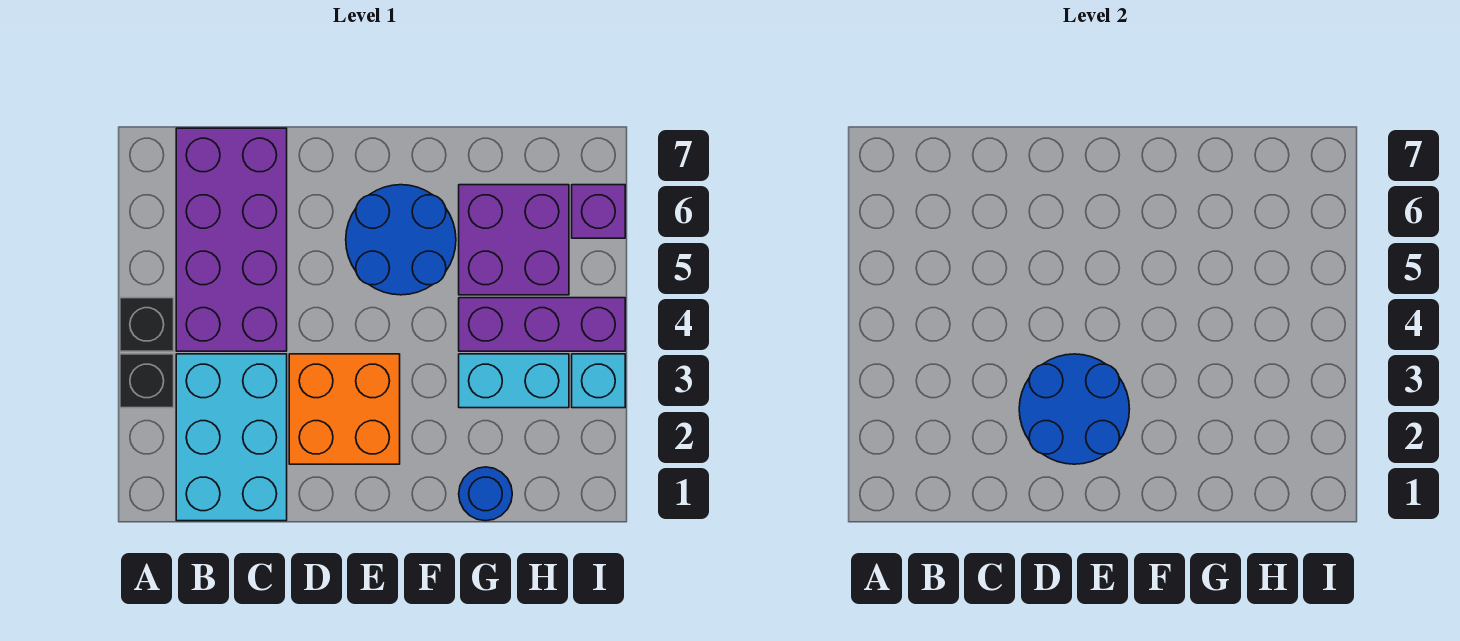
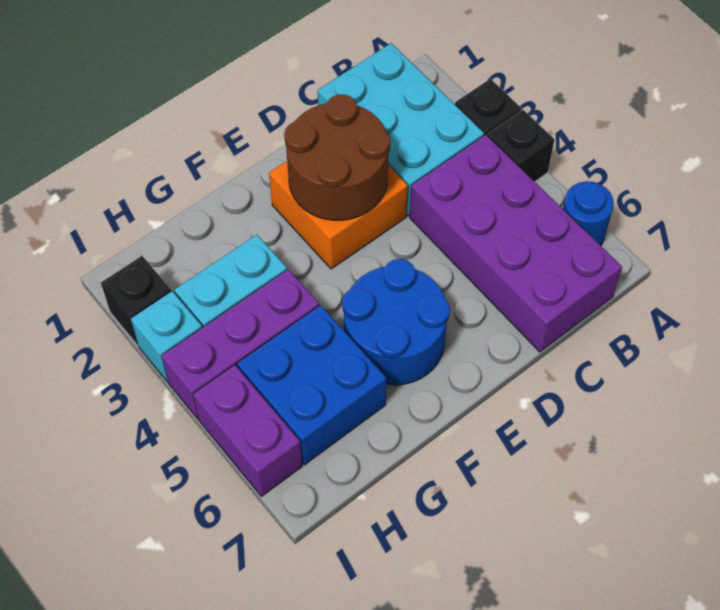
blue 2x2 round brick [1019,354,1129,464] -> brown 2x2 round brick [284,95,390,220]
blue 1x1 round brick [459,467,512,521] -> blue 1x1 round brick moved to [563,181,614,246]
purple 2x2 brick [459,185,569,295] -> blue 2x2 brick [237,305,387,465]
none -> black 1x1 brick [101,256,171,346]
purple 1x1 brick [572,185,625,238] -> purple 1x2 brick [193,365,302,496]

